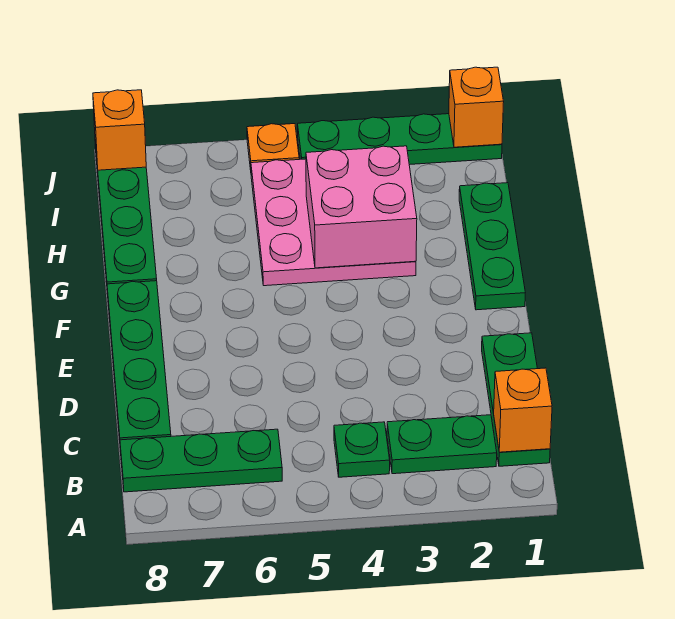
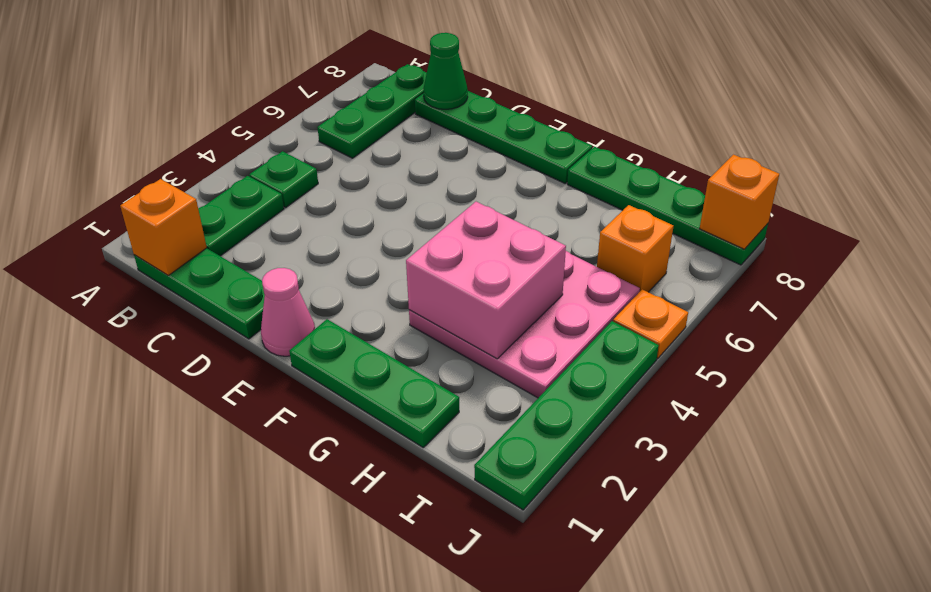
none -> green 1x1 cone [423,33,468,109]
none -> pink 1x1 cone [261,268,315,356]
orange 1x1 brick [449,67,504,147] -> orange 1x1 brick moved to [597,205,673,292]

